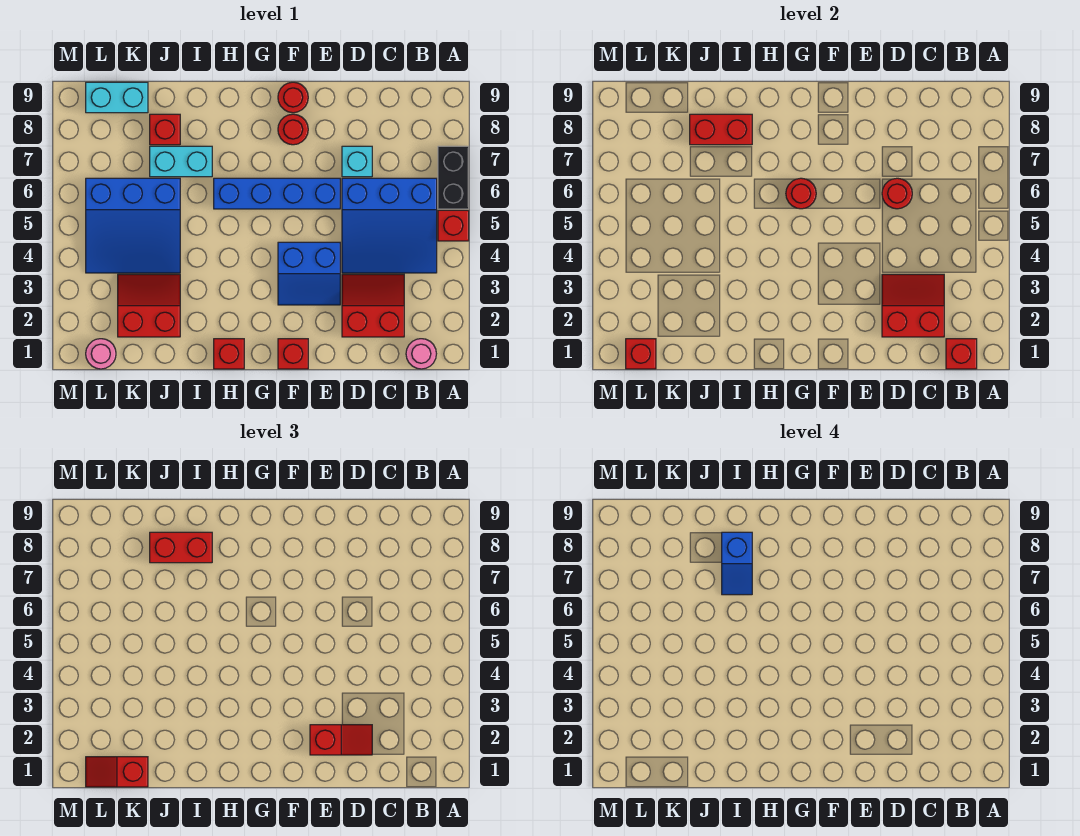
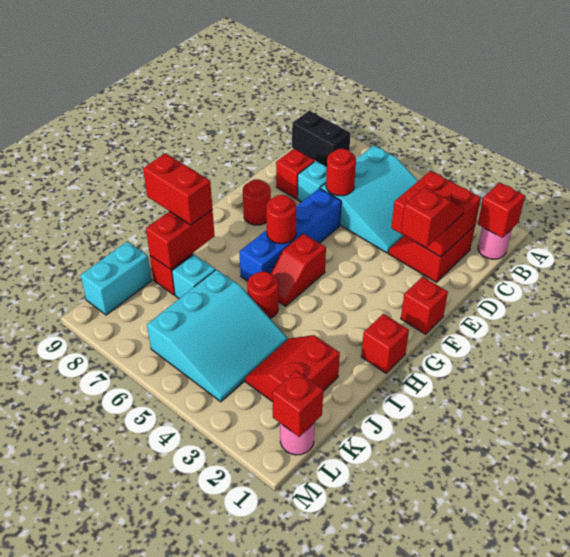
red 1x1 brick [438,210,469,241] -> red 1x1 brick moved to [276,149,315,199]
black 1x2 brick [438,146,469,209] -> black 1x2 brick moved to [292,111,351,167]
blue 3x3 slope [342,178,437,273] -> cyan 3x3 slope [320,145,418,253]
red 2x2 slope [882,274,944,337] -> red 2x2 brick [391,171,481,257]
blue 2x2 slope [278,242,340,305] -> none
red 1x1 round brick [278,82,308,113] -> red 1x1 round brick moved to [247,272,278,318]
cyan 1x2 brick [150,146,212,177] -> cyan 1x1 brick [172,254,215,299]
blue 1x2 slope [722,532,752,595] -> none
red 1x2 brick [150,532,212,563] -> red 1x2 brick turned to [143,153,212,225]
blue 3x3 slope [86,178,180,273] -> cyan 3x3 slope [147,270,288,402]
red 1x2 slope [86,757,148,787] -> red 1x2 slope moved to [271,233,326,306]

